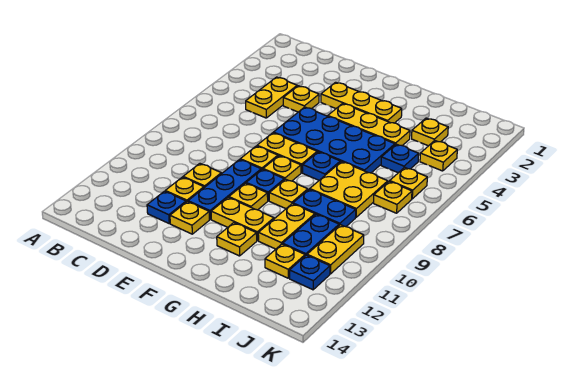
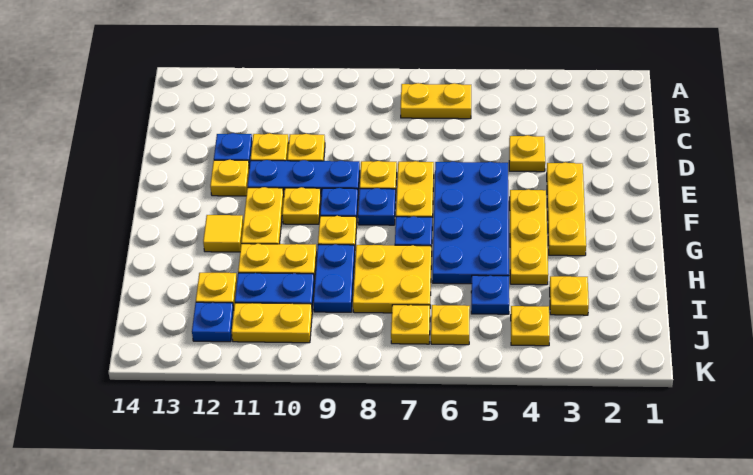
yellow 1x2 plate [246,77,297,118] -> yellow 1x2 plate moved to [401,83,471,119]
yellow 1x1 plate [263,156,301,181] -> blue 1x1 plate [358,188,396,225]
yellow 1x1 plate [217,223,257,256] -> yellow 1x1 tile [203,215,243,252]

